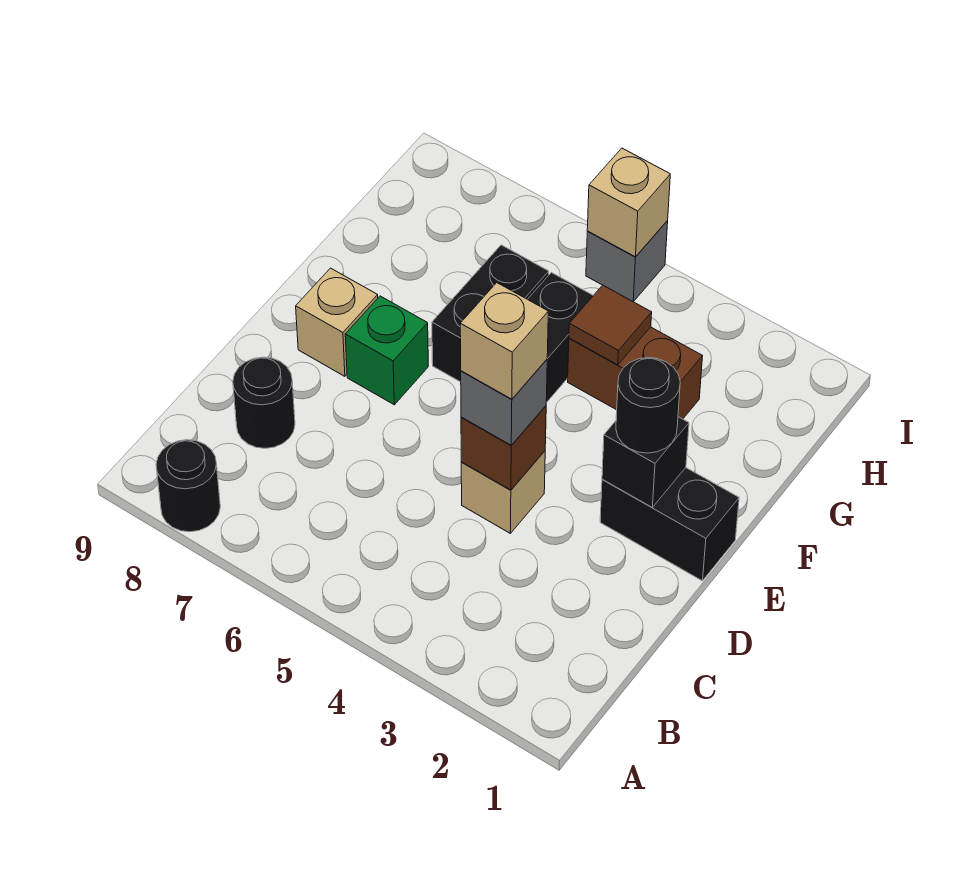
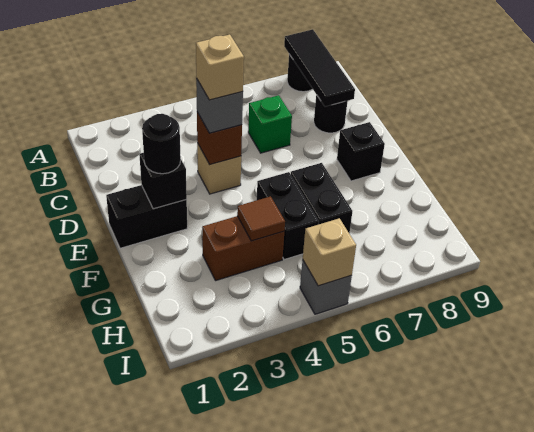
none -> black 1x3 tile [284,29,355,107]
green 1x1 brick [345,296,428,405] -> green 1x1 brick moved to [248,95,292,153]
tan 1x1 brick [296,268,378,376] -> black 1x1 brick [337,122,385,181]

